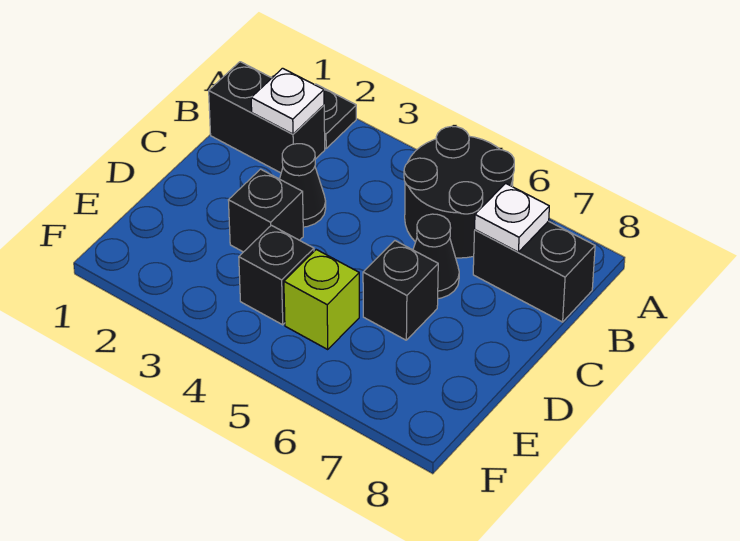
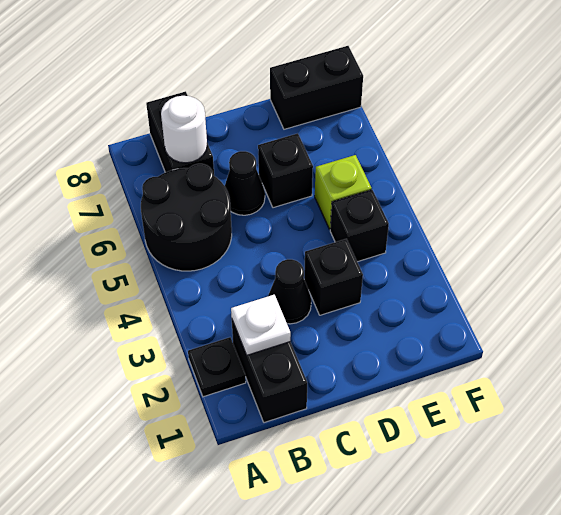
white 1x1 plate [475,183,549,252] -> white 1x1 round brick [161,96,207,163]
none -> black 1x2 brick [270,46,363,129]

